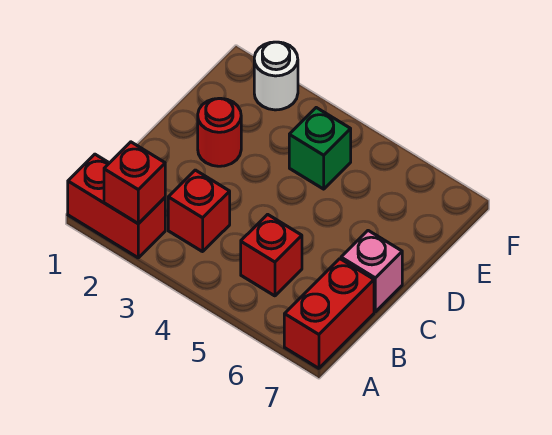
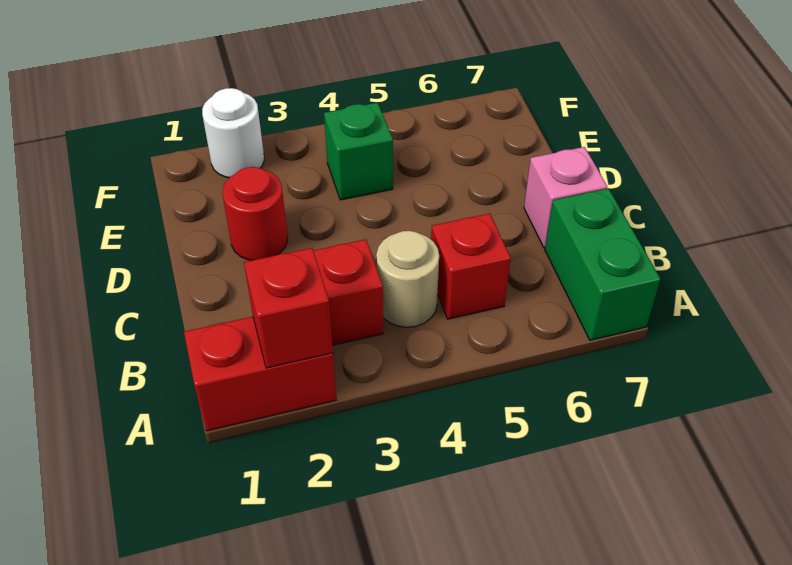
red 1x2 brick [284,259,374,368] -> green 1x2 brick [545,188,660,340]
none -> tan 1x1 round brick [376,231,439,327]

